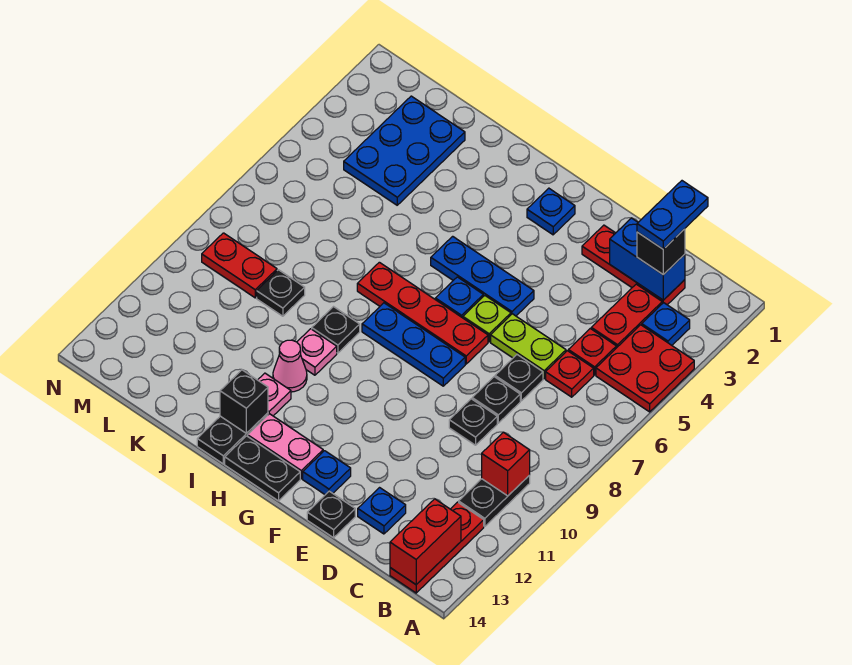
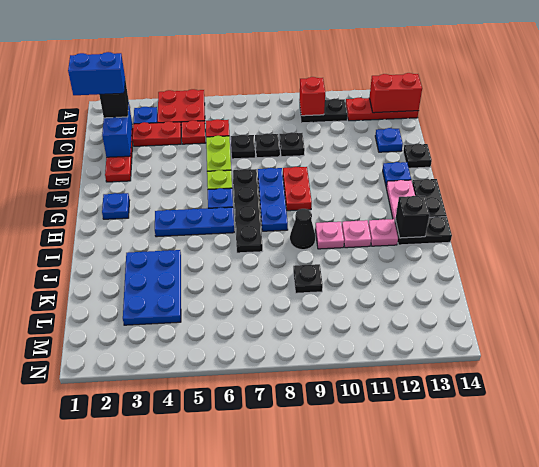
blue 1x2 plate [637,181,708,249] -> blue 1x2 brick [68,52,125,95]
blue 1x3 plate [431,236,534,316] -> blue 1x3 plate turned to [155,207,234,237]
red 1x4 plate [357,262,488,364] -> black 1x4 plate [233,169,263,253]
black 1x1 plate [312,307,360,353] -> black 1x1 cone [290,209,315,250]
pink 1x1 cone [273,340,307,392] -> pink 1x1 plate [342,220,371,248]
blue 2x3 plate [344,96,465,205] -> blue 2x3 plate turned to [123,250,181,325]
red 1x2 plate [202,233,277,298] -> red 1x2 plate moved to [283,167,312,211]

